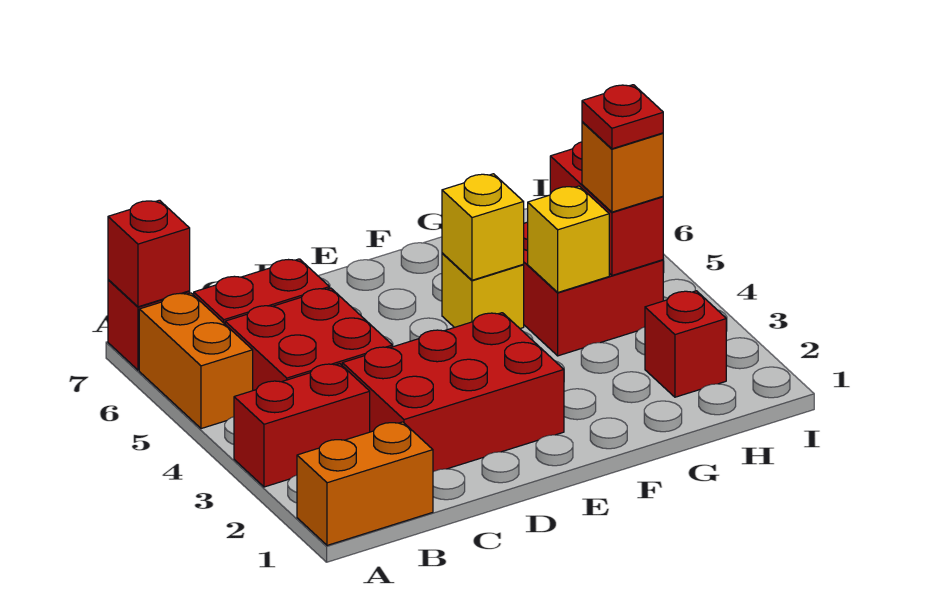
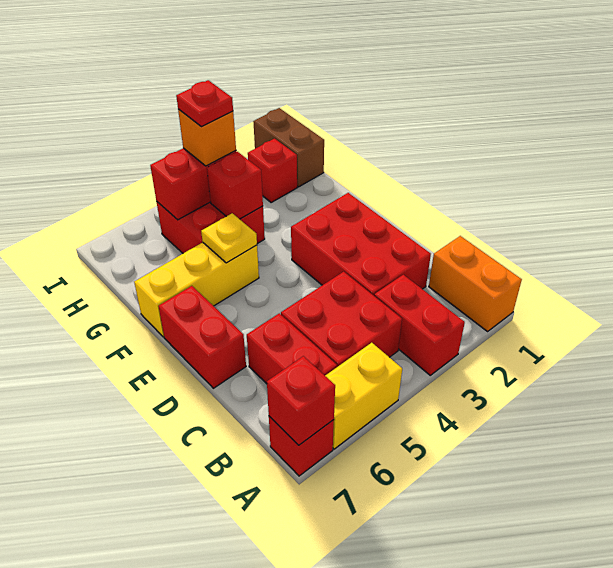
orange 1x2 brick [139,293,253,429] -> yellow 1x2 brick [325,343,402,449]
none -> red 1x2 brick [158,286,246,388]
yellow 1x1 brick [442,253,524,329] -> yellow 1x3 brick [134,242,259,337]
yellow 1x1 brick [442,174,524,280] -> yellow 1x1 plate [201,213,257,263]
yellow 1x1 brick [528,186,609,292] -> red 1x1 brick [207,152,263,219]
none -> brown 1x2 brick [253,108,324,187]

